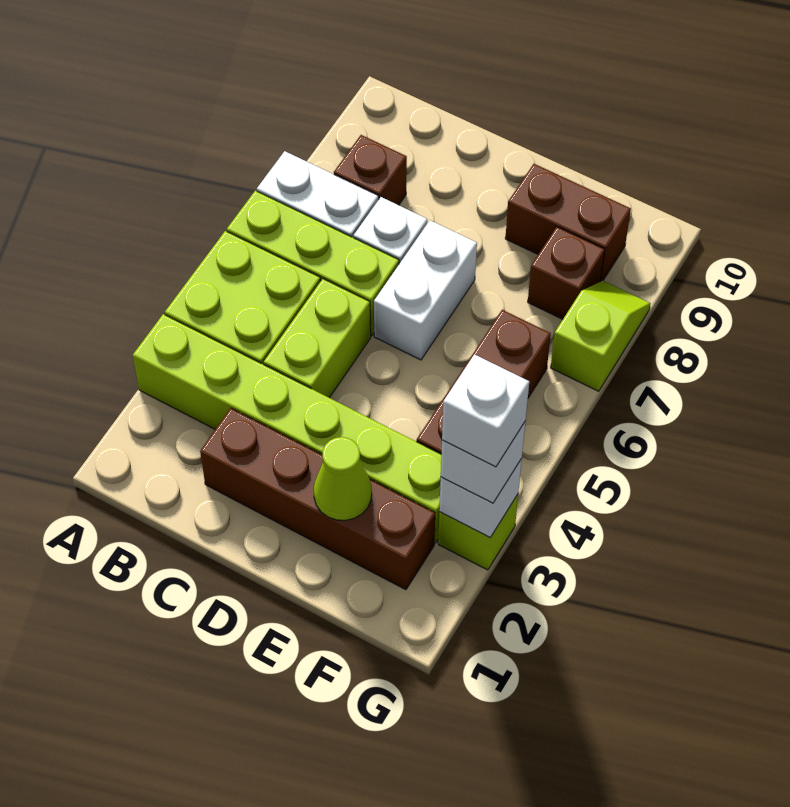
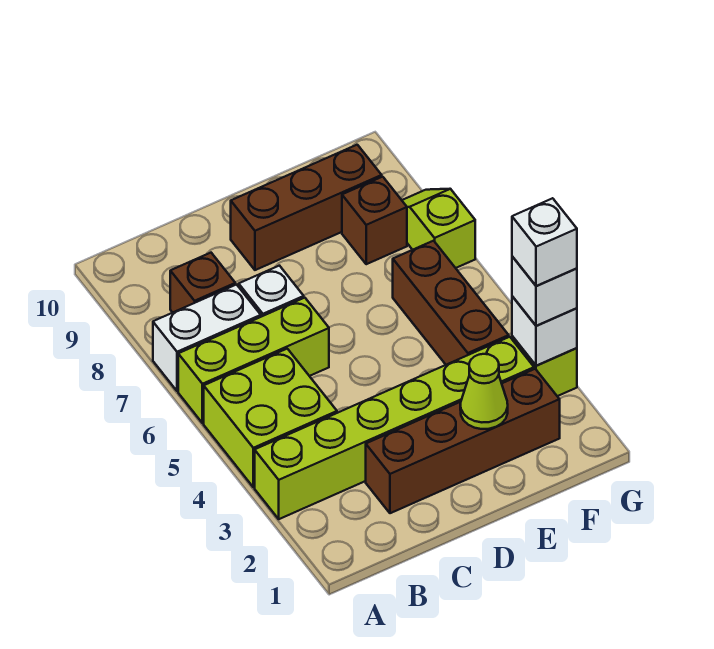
lime 1x2 brick [264,279,371,398] -> none
white 1x2 brick [374,220,477,360] -> none
brown 1x2 brick [505,164,631,282] -> brown 1x3 brick [231,145,382,270]

